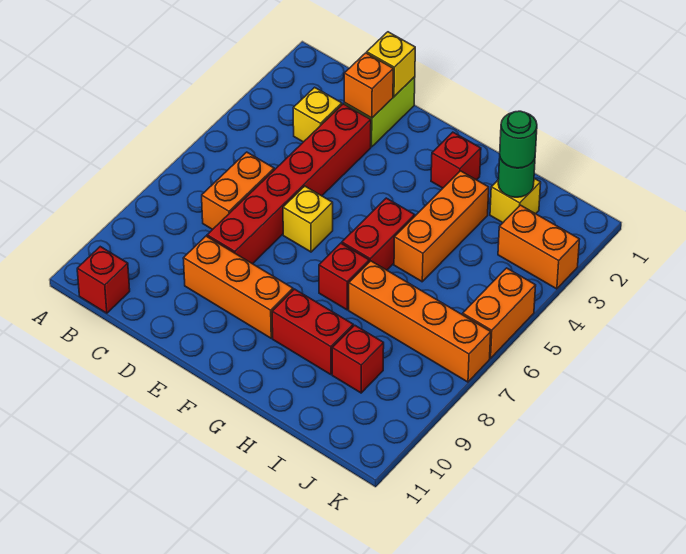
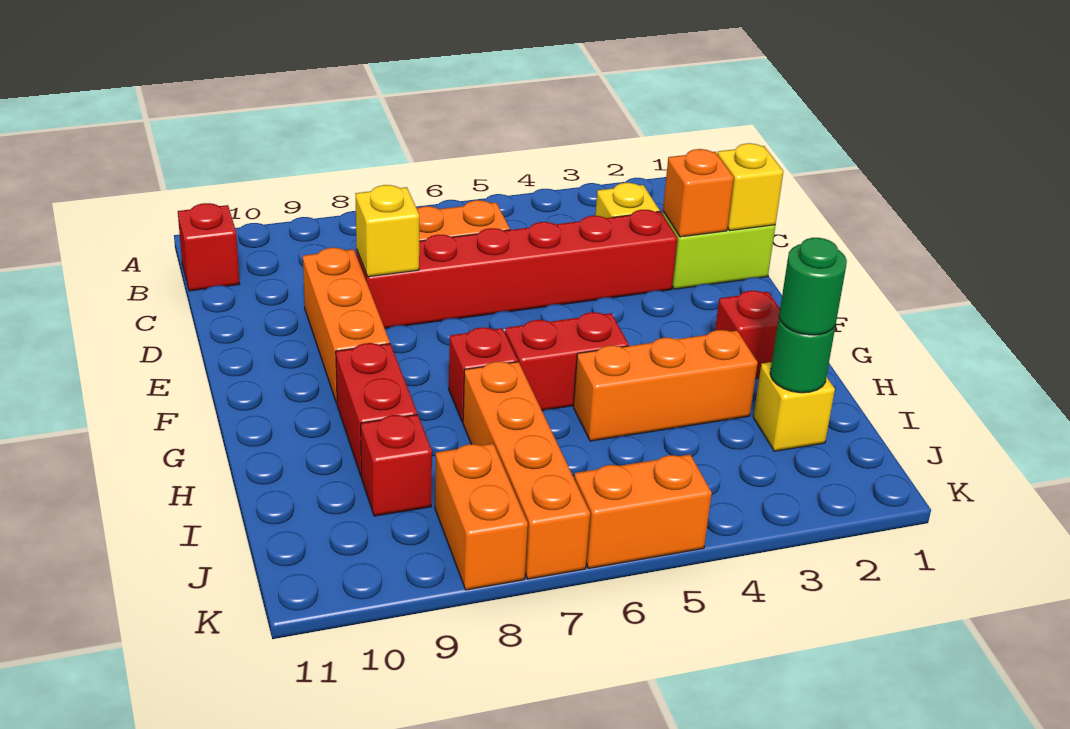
yellow 1x1 brick [283,186,333,252] -> yellow 1x1 brick moved to [355,185,419,277]
orange 1x2 brick [498,205,580,289] -> orange 1x2 brick moved to [435,444,528,590]

